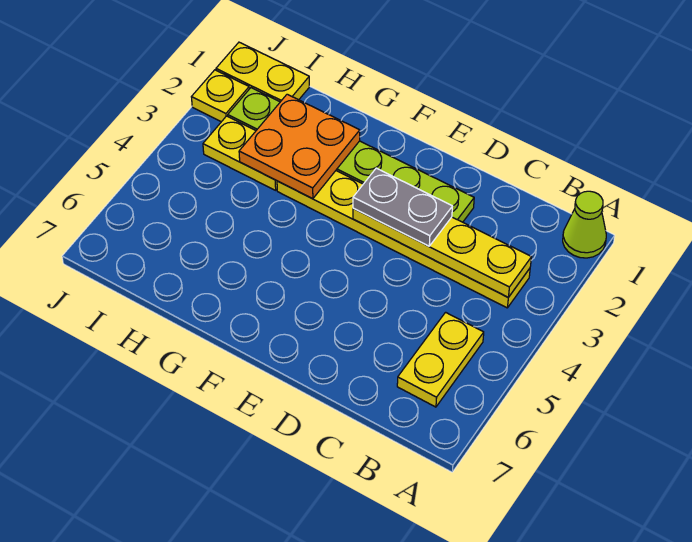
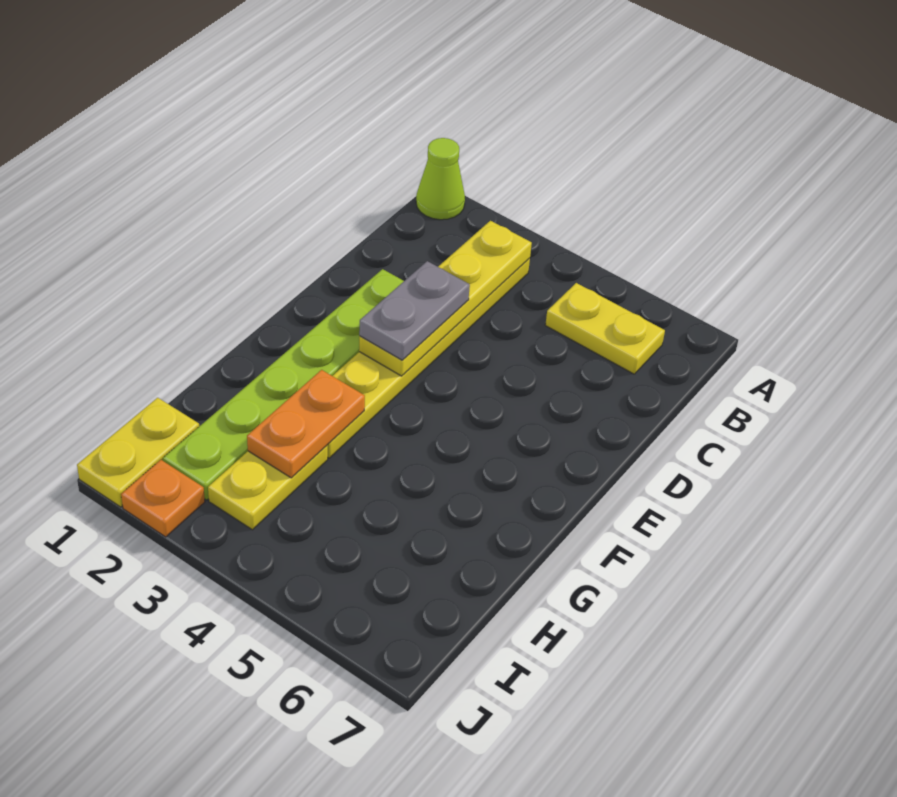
orange 2x2 plate [239,94,360,199] -> orange 1x2 plate [247,370,365,478]
yellow 1x1 plate [192,70,249,122] -> orange 1x1 plate [121,460,205,537]

